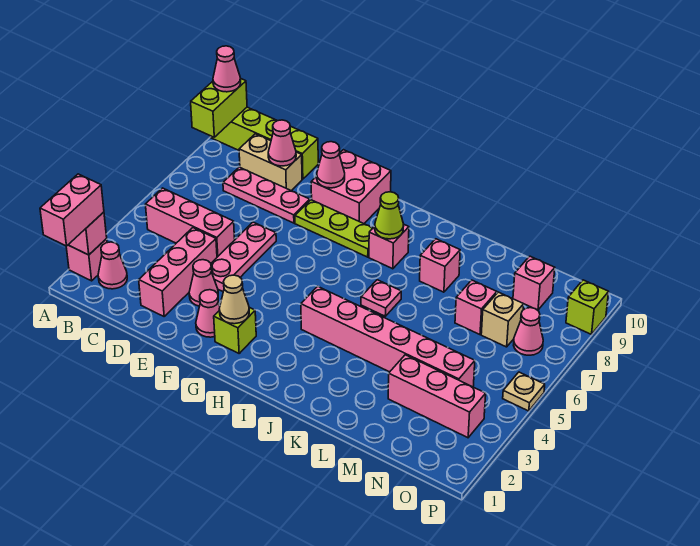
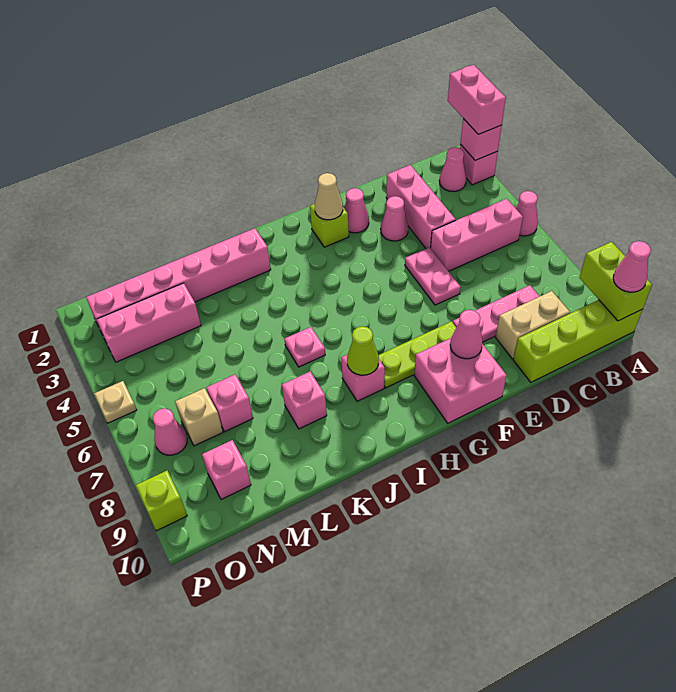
pink 1x1 cone [268,120,296,166] -> pink 1x1 cone moved to [516,191,538,236]
pink 1x3 plate [211,222,276,291] -> pink 1x2 plate [405,247,461,305]
pink 1x6 brick [301,286,475,387] -> pink 1x6 brick moved to [86,228,271,335]

